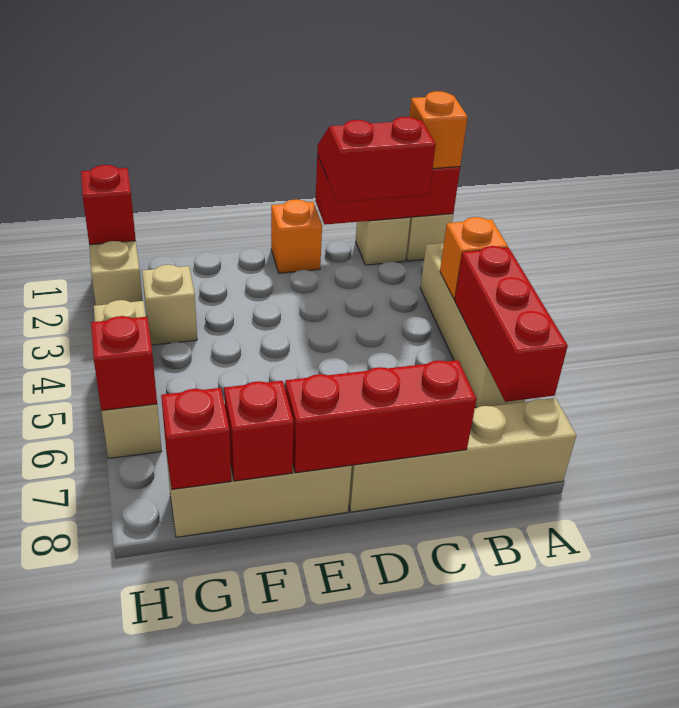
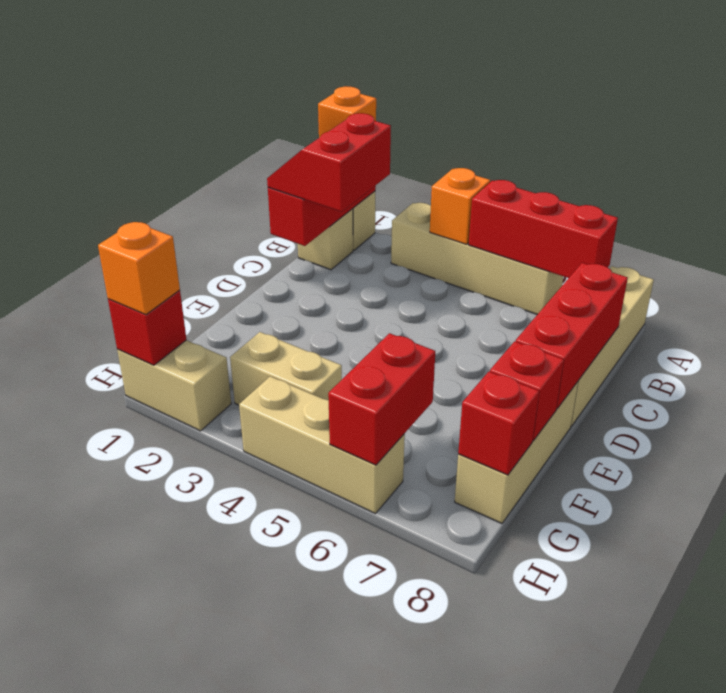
orange 1x1 brick [271,199,322,273] -> orange 1x1 brick moved to [98,222,180,315]
tan 1x1 brick [142,265,197,345] -> tan 1x2 brick [230,332,342,405]
red 1x1 brick [91,316,157,411] -> red 1x2 brick [328,333,435,465]

